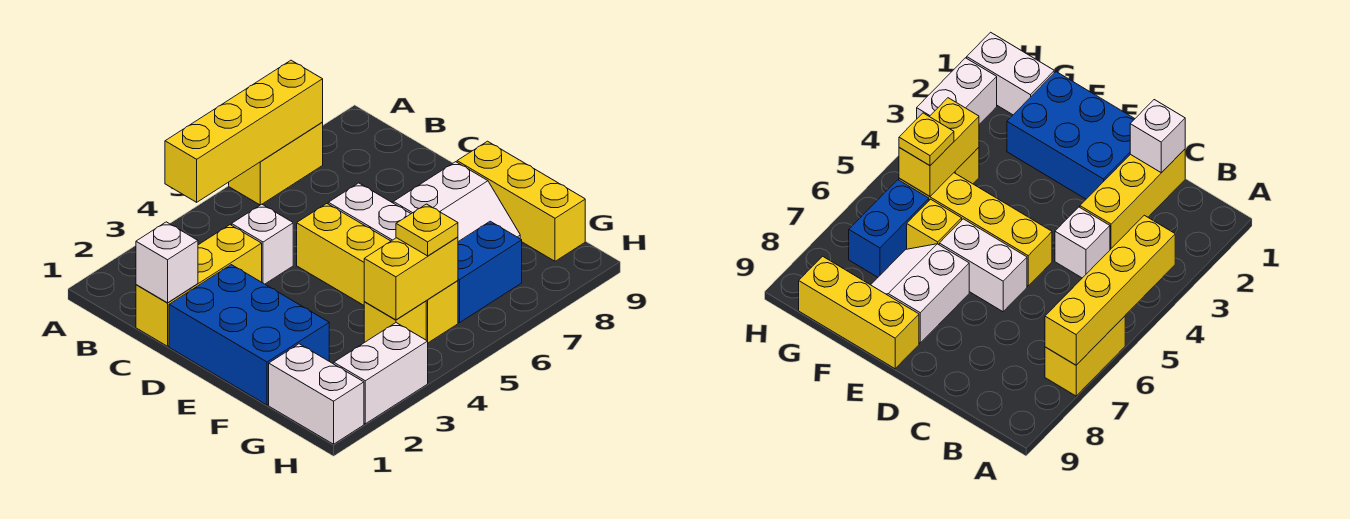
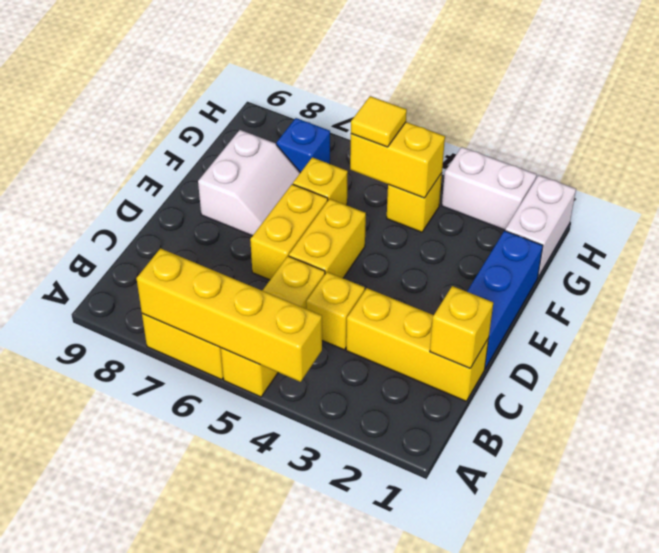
white 1x1 brick [136,222,198,303] -> yellow 1x1 brick [430,286,493,368]
white 1x1 brick [232,204,293,284] -> yellow 1x1 brick [306,272,365,350]
blue 2x3 brick [169,265,329,405] -> blue 1x3 brick [467,231,543,368]
yellow 1x4 brick [297,204,458,343] -> yellow 1x2 brick [289,199,366,278]
white 1x2 brick [328,183,411,241] -> yellow 1x2 brick [250,184,328,280]
white 2x2 slope [393,162,520,242] -> white 2x2 slope turned to [198,130,300,236]
yellow 1x3 brick [457,141,585,261] -> yellow 1x3 brick moved to [221,256,325,397]
yellow 1x1 plate [396,204,458,256] -> yellow 1x1 tile [351,96,407,147]
blue 1x2 brick [458,221,522,323] -> blue 1x1 brick [277,118,330,173]

